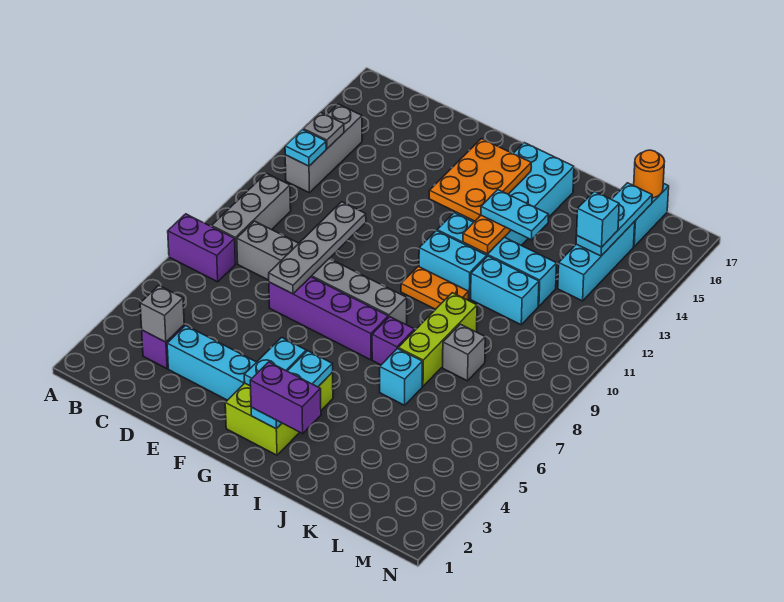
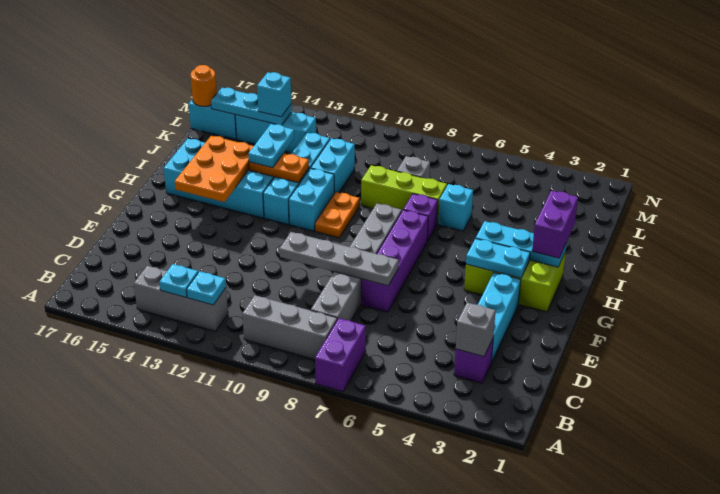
grey 1x1 plate [303,112,344,149] -> cyan 1x1 plate [159,264,198,297]
orange 2x3 plate [429,139,531,221] -> orange 2x3 plate turned to [175,136,254,202]

